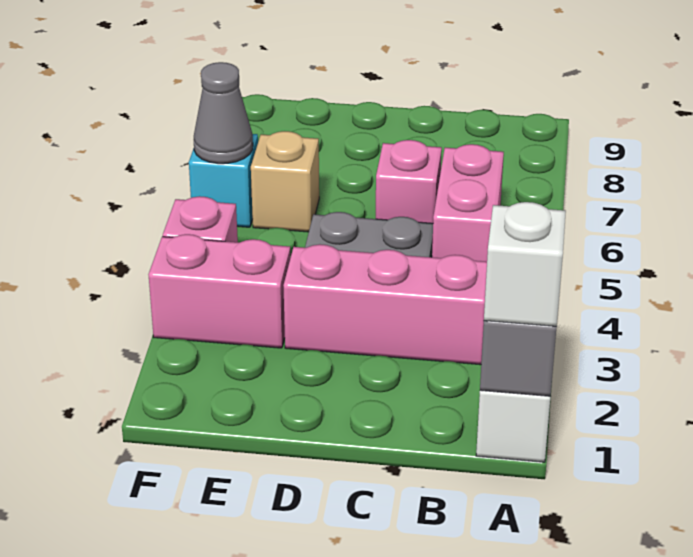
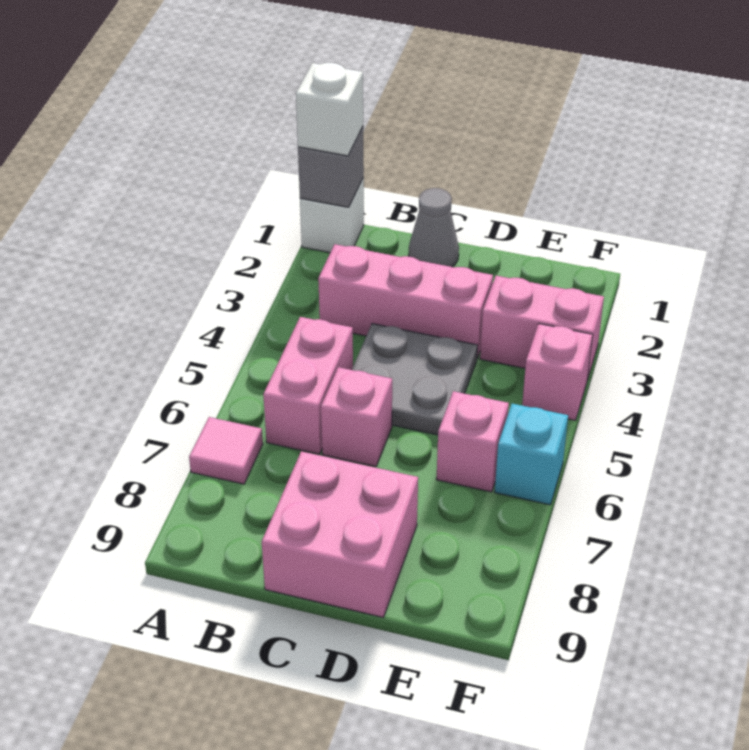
none -> pink 1x1 tile [189,417,263,484]
none -> pink 2x2 brick [262,451,418,617]
tan 1x1 brick [251,131,319,232] -> pink 1x1 brick [436,391,509,492]
grey 1x1 cone [194,62,253,164] -> grey 1x1 cone moved to [409,188,459,267]

